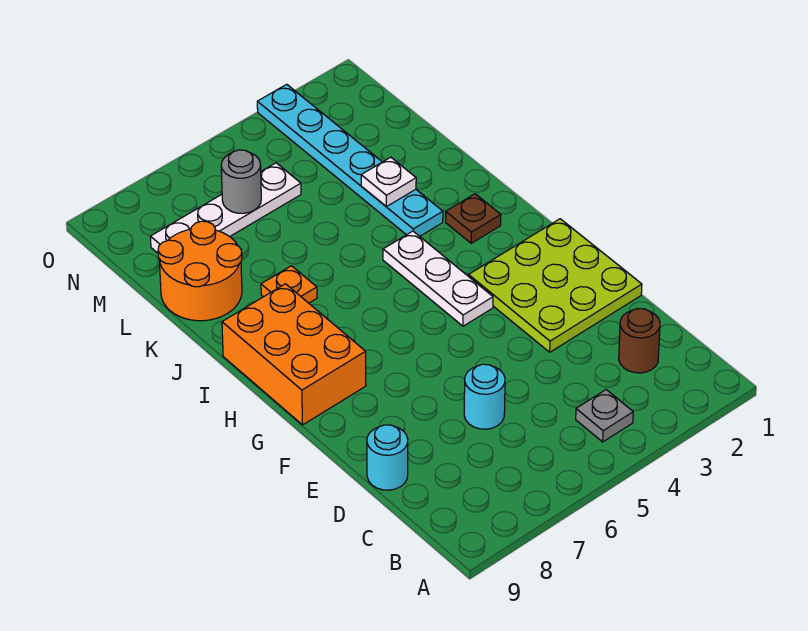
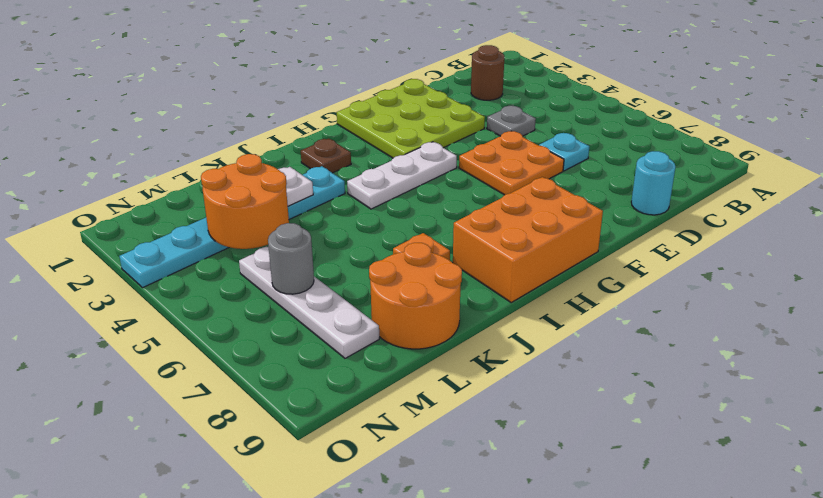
grey 1x1 plate [576,390,633,442] -> grey 1x1 plate moved to [487,106,536,136]
cyan 1x1 round brick [464,364,505,429] -> cyan 1x1 plate [539,133,589,171]
none -> orange 2x2 plate [459,131,564,195]
none -> orange 2x2 round brick [201,154,289,249]

